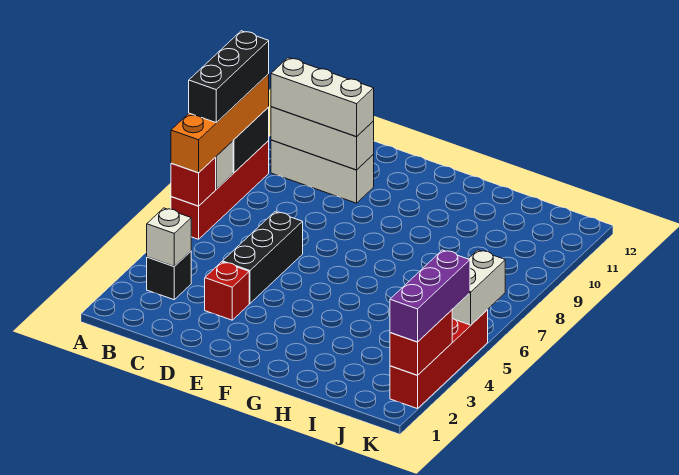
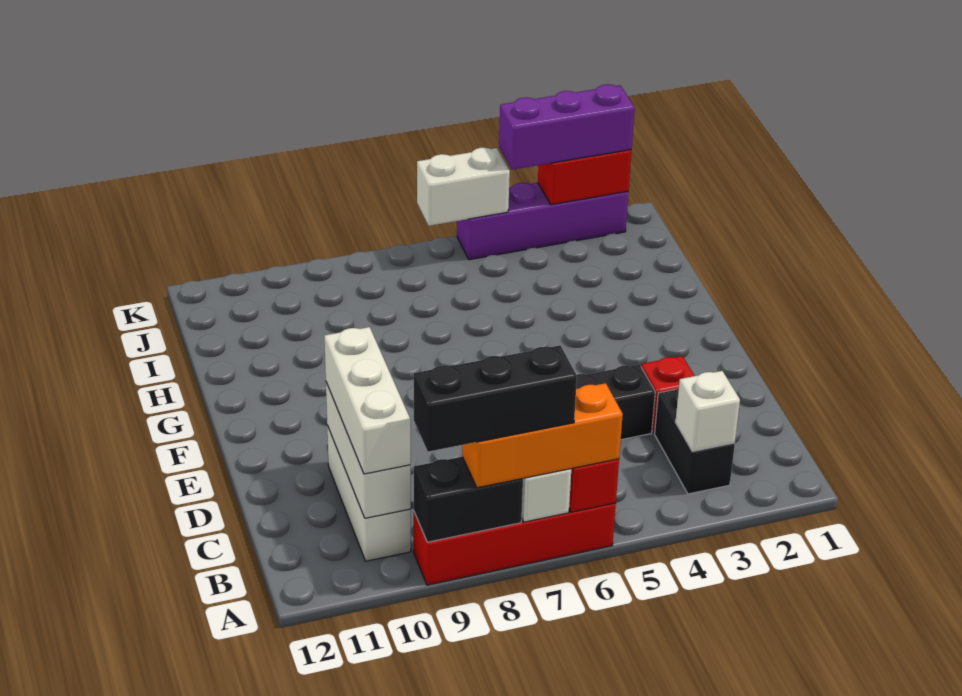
orange 1x4 brick [171,74,269,173] -> orange 1x3 brick [462,383,623,488]
black 1x1 brick [147,251,191,300] -> black 1x2 brick [655,388,735,494]
red 1x4 brick [390,310,488,409] -> purple 1x4 brick [457,183,628,260]

